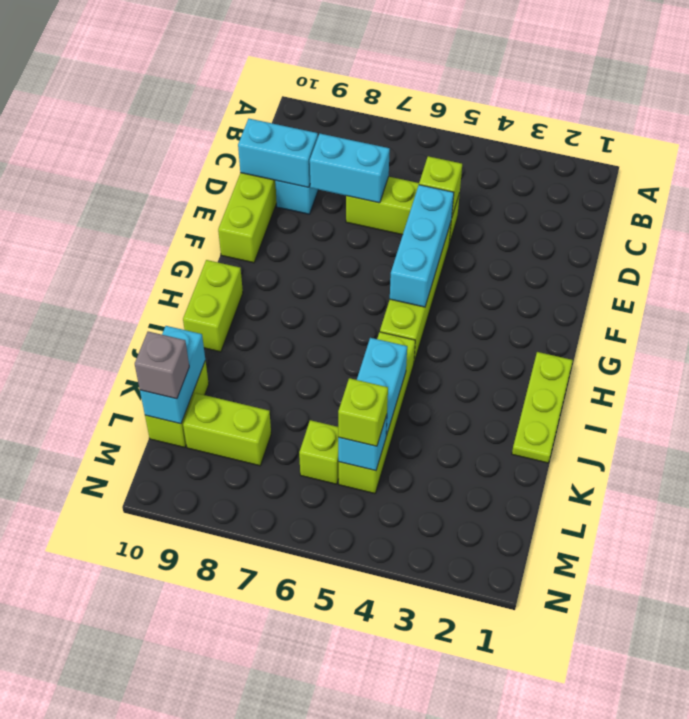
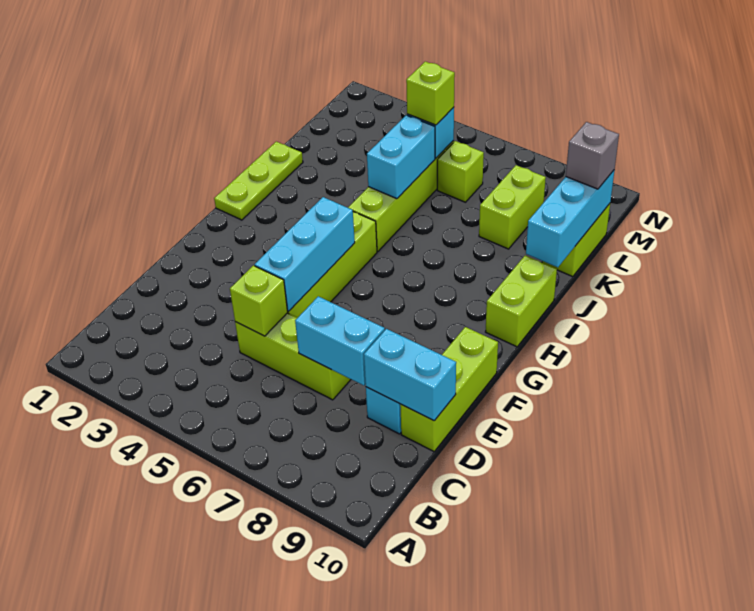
cyan 1x2 brick [140,326,205,424] -> cyan 1x3 brick [526,170,615,267]
lime 1x2 brick [183,393,271,466] -> lime 1x2 brick turned to [479,165,546,249]

